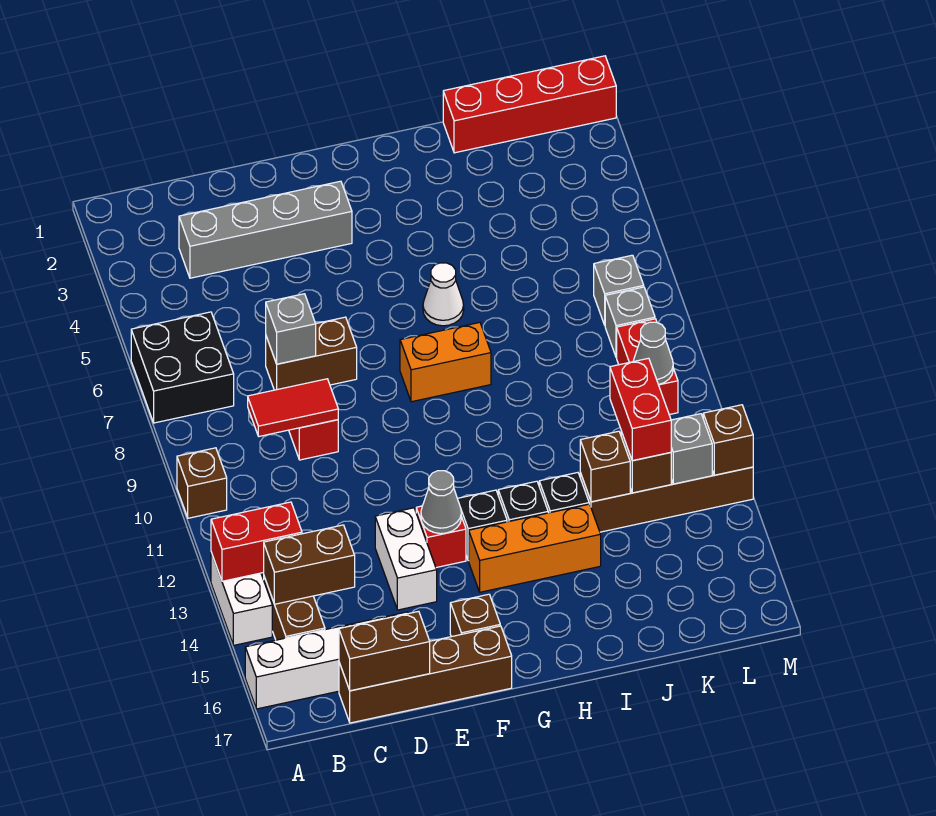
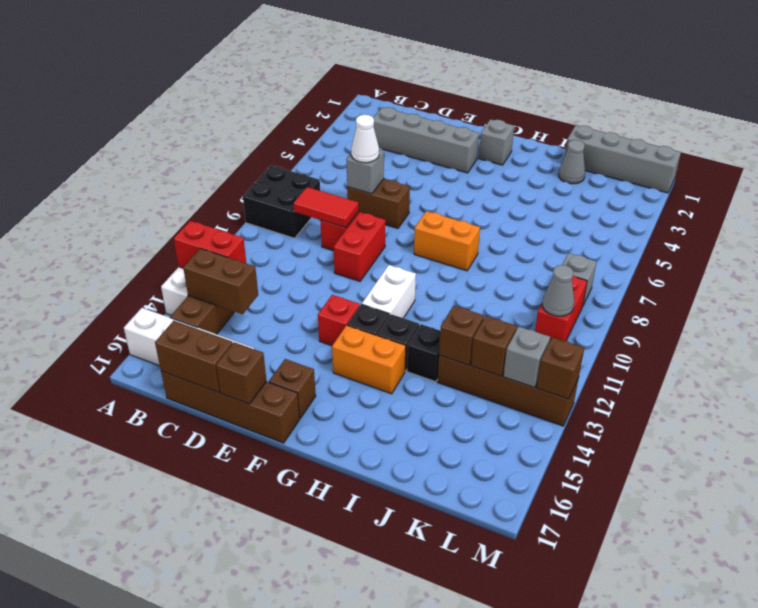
black 2x2 brick [131,312,234,423] -> black 2x2 brick moved to [243,165,320,238]
brown 1x1 brick [177,448,227,518] -> brown 1x1 brick moved to [216,342,266,404]
white 1x2 brick [375,508,437,610] -> white 1x2 brick moved to [362,265,416,318]
grey 1x1 cone [421,471,461,534] -> grey 1x1 cone moved to [559,140,585,184]
orange 1x3 brick [469,504,601,592] -> orange 1x2 brick [332,325,406,394]
white 1x1 cone [423,263,464,326] -> white 1x1 cone moved to [351,115,379,163]
red 1x4 brick [443,56,616,153] -> grey 1x4 brick [565,125,681,193]
red 1x2 brick [610,358,671,461] -> red 1x2 brick moved to [333,212,385,281]
grey 1x1 brick [594,255,644,325] -> grey 1x1 brick moved to [479,119,514,165]

